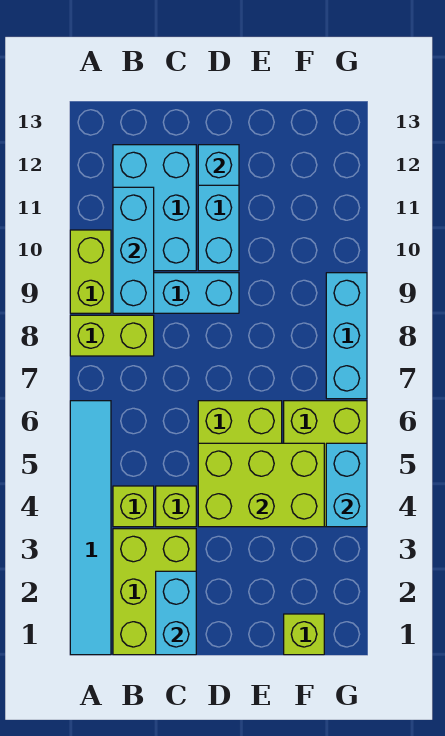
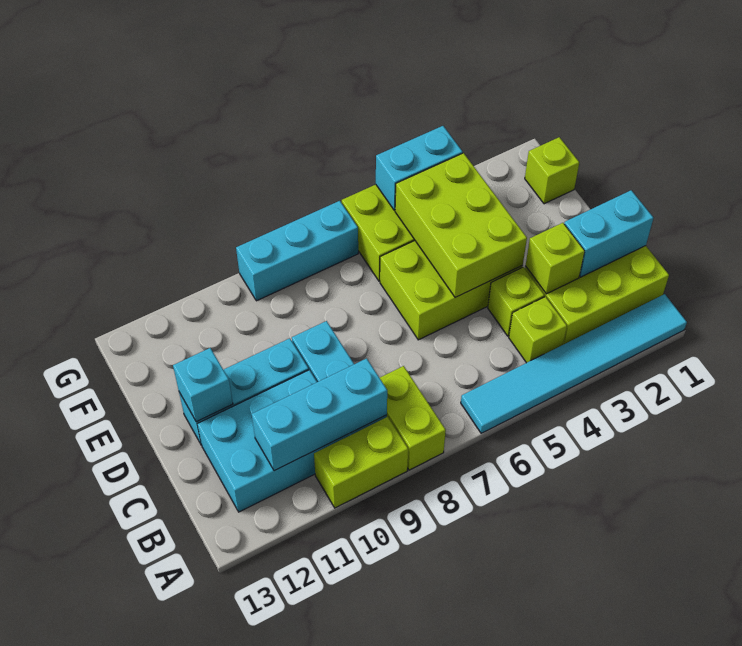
none -> lime 1x1 brick [525,223,585,294]

